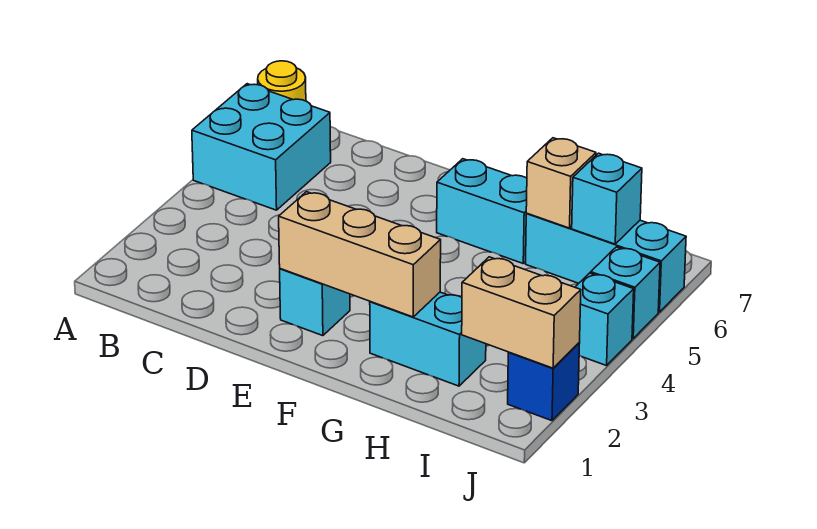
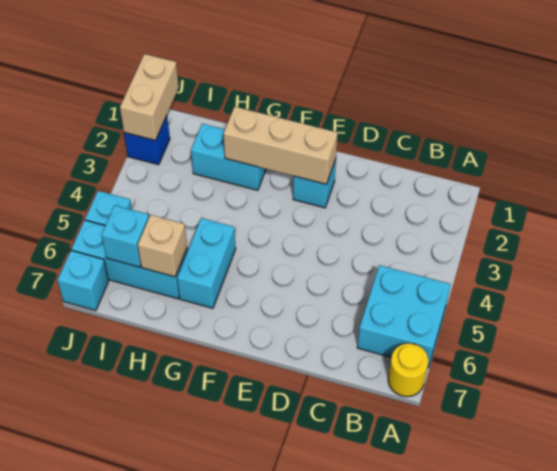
cyan 1x2 brick [437,159,527,263] -> cyan 1x2 brick turned to [177,218,236,308]
tan 1x2 brick [462,257,581,368] -> tan 1x2 brick turned to [120,54,179,141]
cyan 1x1 brick [575,273,634,366] -> cyan 1x1 brick moved to [57,250,109,310]

